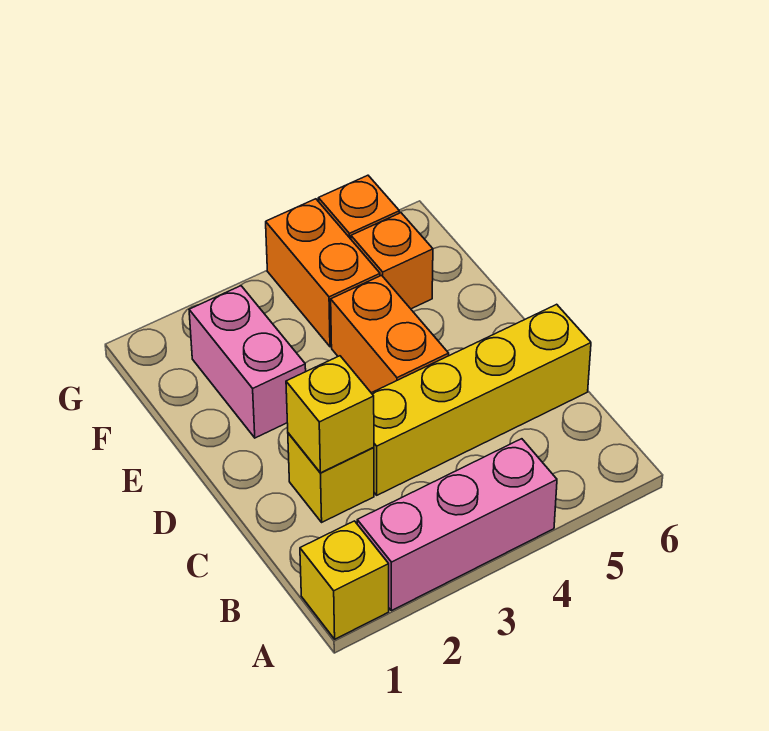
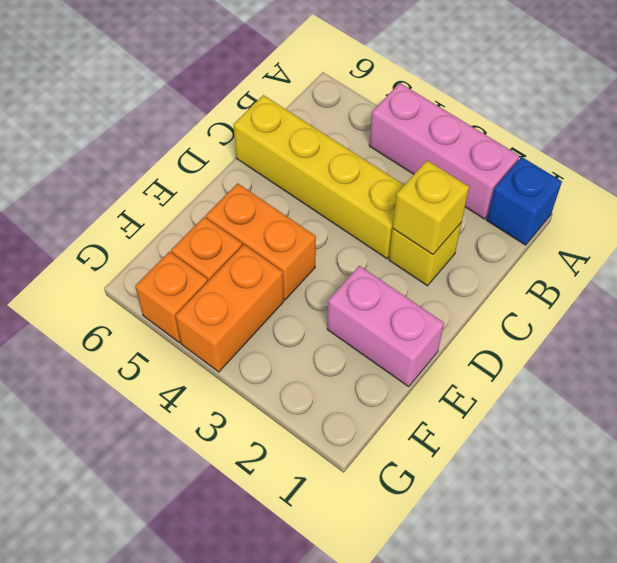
yellow 1x1 brick [300,521,389,639] -> blue 1x1 brick [487,157,562,245]
orange 1x2 brick [331,275,449,393] -> orange 1x2 brick turned to [206,183,316,300]
pink 1x2 brick [189,286,306,438] -> pink 1x2 brick turned to [327,266,444,387]

